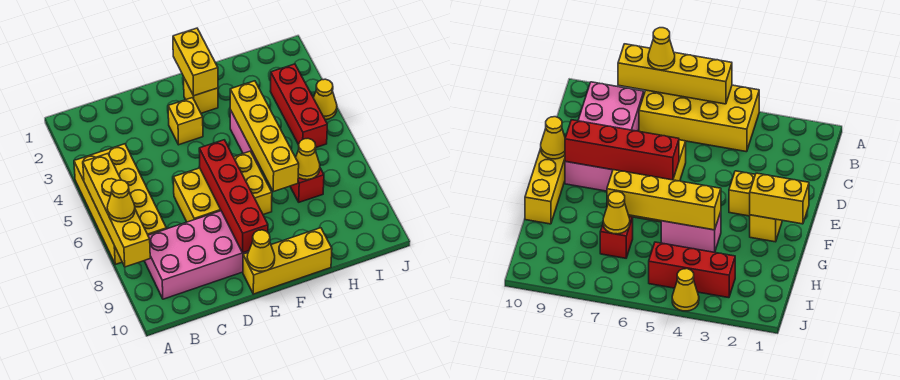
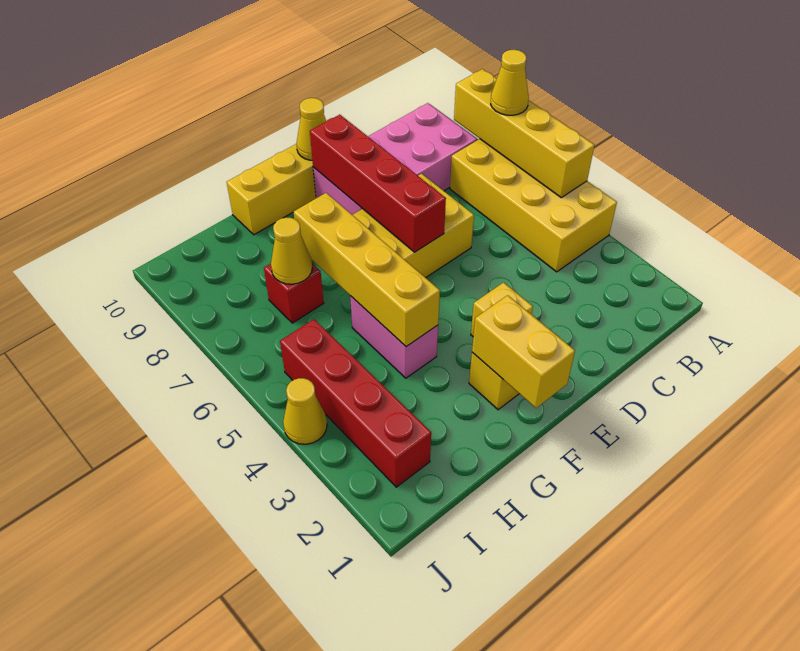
red 1x3 brick [270,64,327,147] -> red 1x4 brick [280,319,431,487]

